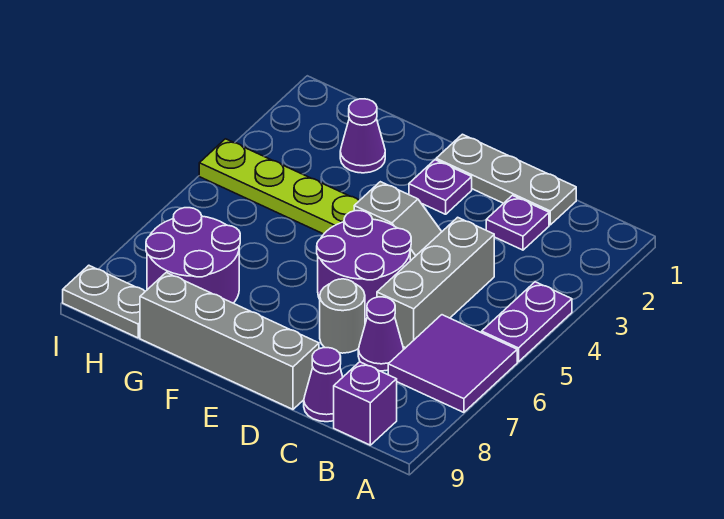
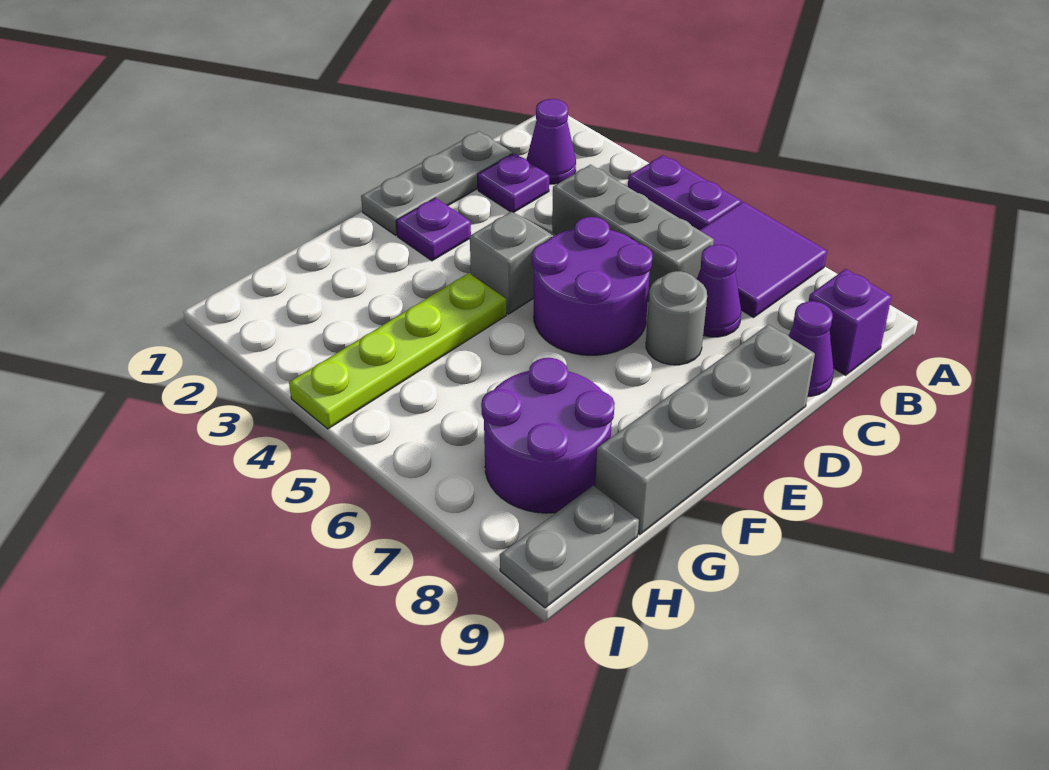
purple 1x1 cone [340,99,385,173] -> purple 1x1 cone moved to [527,99,576,184]

